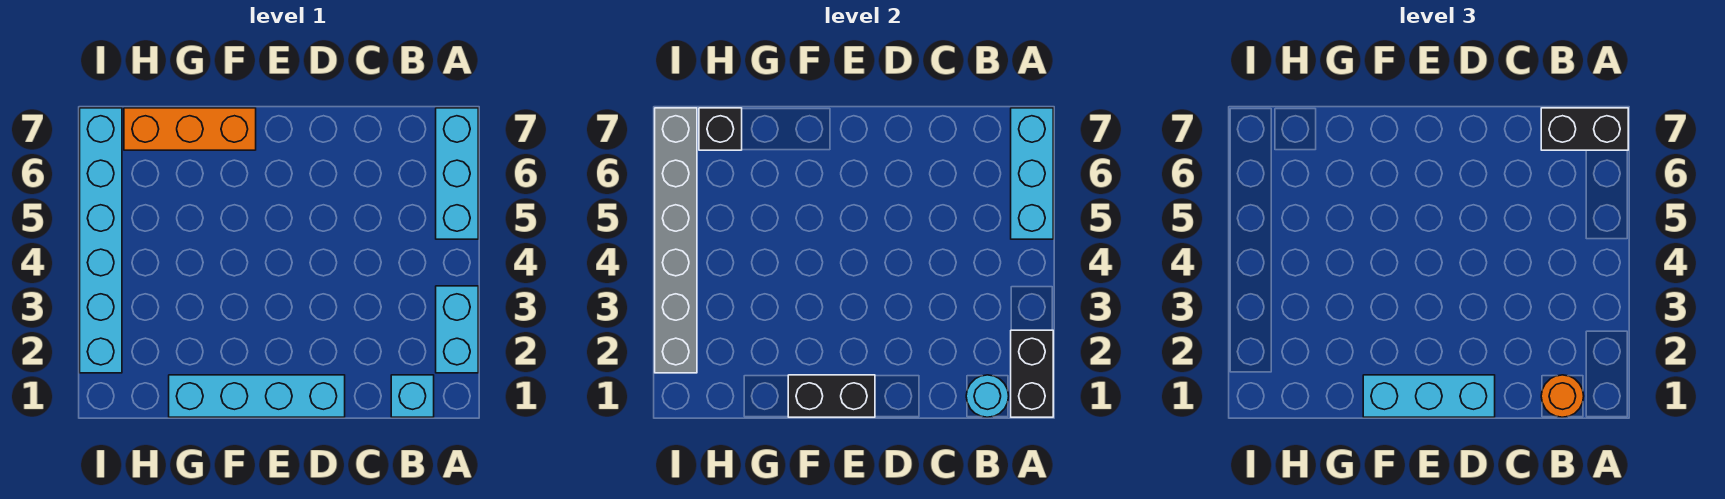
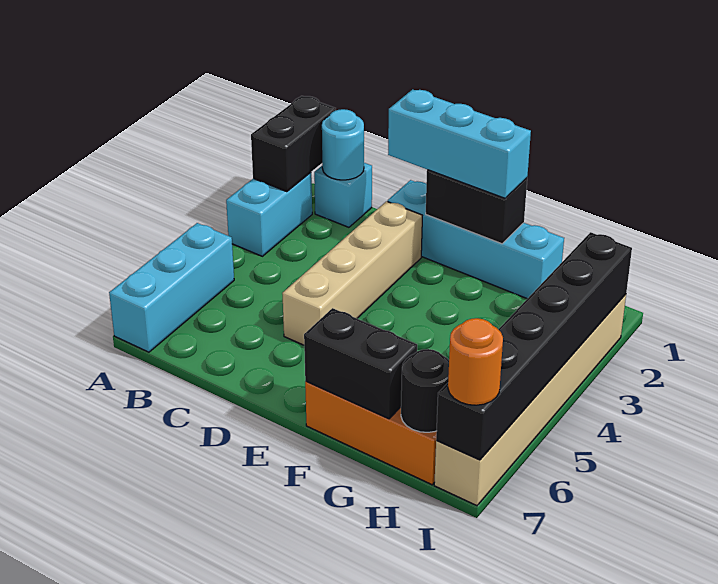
cyan 1x3 brick [1011,108,1053,239] -> none
black 1x2 brick [1541,108,1628,150] -> black 1x2 brick moved to [304,308,417,419]
orange 1x1 round brick [1541,375,1584,417] -> orange 1x1 round brick moved to [448,318,503,405]
none -> tan 1x4 brick [282,201,422,345]
black 1x1 brick [699,108,742,150] -> black 1x1 round brick [401,349,449,432]
cyan 1x6 brick [80,108,122,373] -> tan 1x6 brick [434,294,626,506]
grey 1x6 brick [655,108,697,373] -> black 1x6 brick [436,232,632,460]

